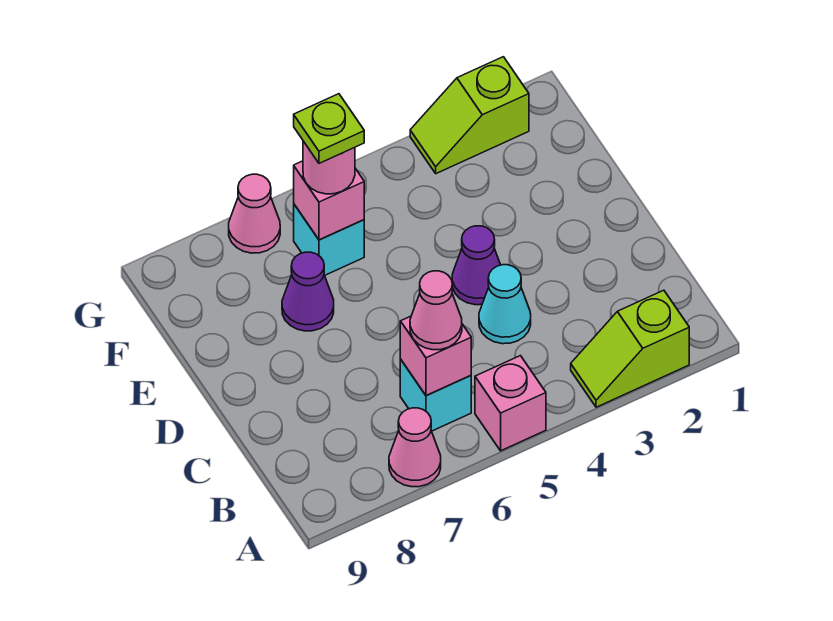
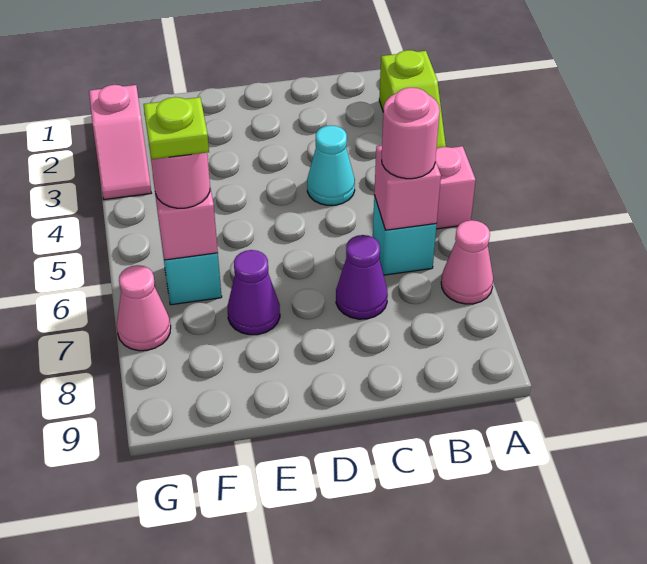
pink 1x1 cone [410,271,462,350] -> pink 1x1 round brick [382,87,440,179]
purple 1x1 cone [452,226,500,305] -> purple 1x1 cone moved to [336,235,388,319]
lime 1x2 slope [410,57,529,174] -> pink 1x2 slope [89,85,151,200]

